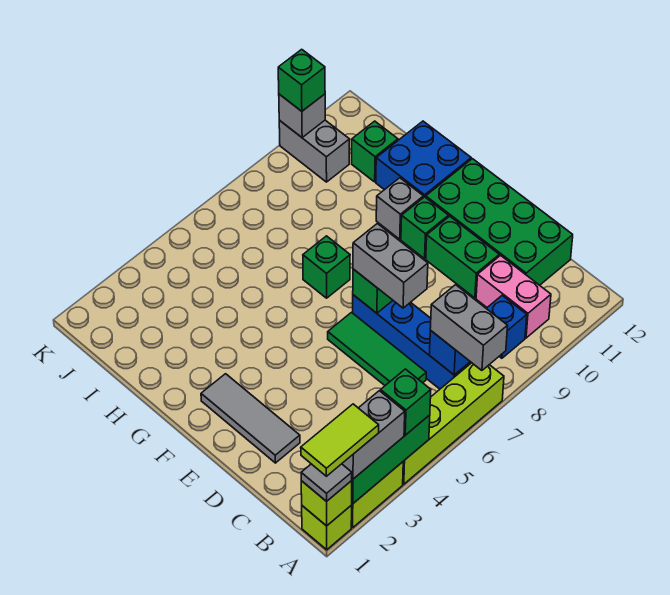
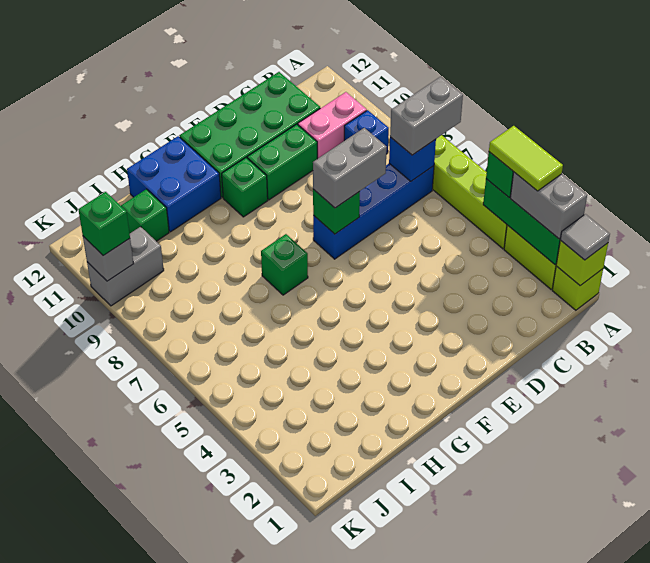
lime 1x2 tile [301,404,379,476] -> lime 1x2 tile moved to [489,126,563,191]
green 1x3 tile [328,313,426,385] -> none
grey 1x3 tile [201,374,300,463] -> none
grey 1x1 brick [376,178,423,239] -> none

